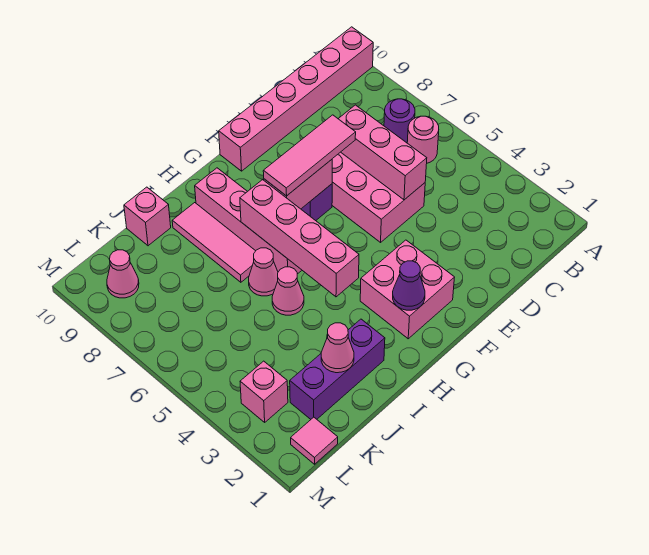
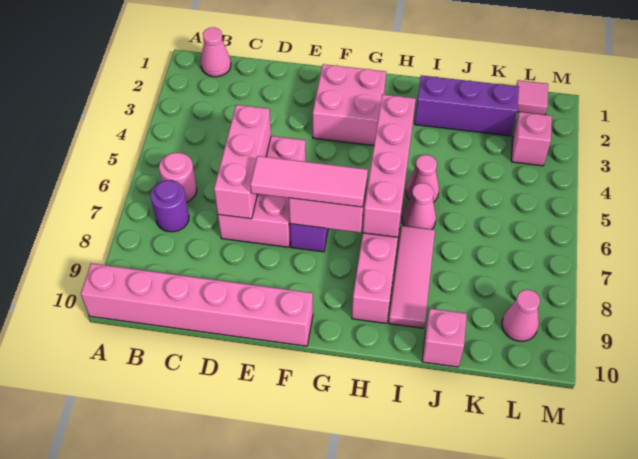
purple 1x1 cone [393,261,425,310] -> none
pink 1x1 cone [321,323,354,373] -> pink 1x1 cone moved to [201,27,231,77]

